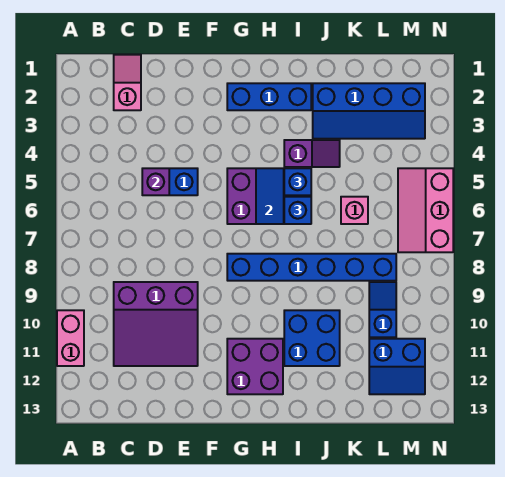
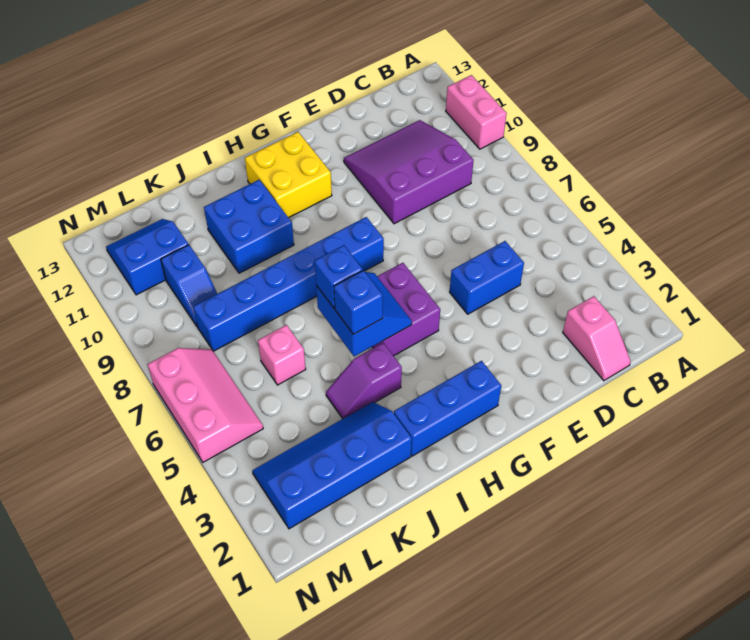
purple 1x1 brick [142,168,169,195] -> none
purple 2x2 brick [227,339,283,394] -> yellow 2x2 brick [245,132,332,218]

